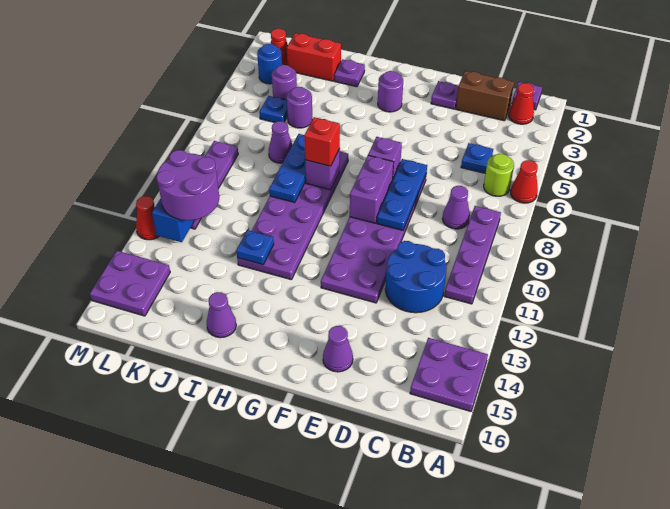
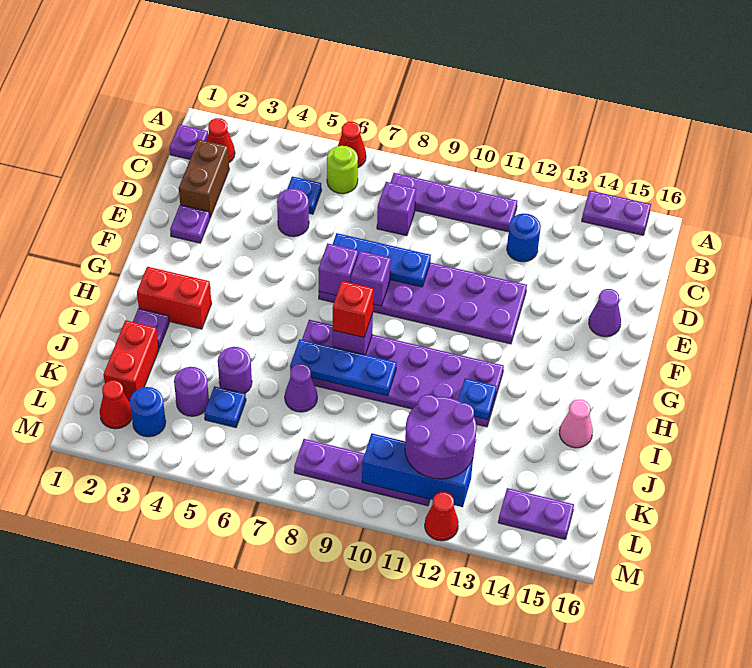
purple 2x2 plate [410,338,488,411] -> purple 1x2 plate [582,190,651,235]
purple 1x1 cone [442,186,470,229] -> purple 1x1 brick [377,182,416,236]
blue 2x2 round brick [385,241,447,313] -> blue 1x1 round brick [507,213,541,262]
purple 1x2 brick [350,155,394,223] -> purple 1x1 brick [351,251,391,306]
purple 1x1 round brick [378,71,403,112] -> purple 1x1 round brick moved to [277,188,309,237]
none -> red 1x2 brick [137,267,212,329]
purple 1x1 cone [207,292,236,338] -> pink 1x1 cone [559,400,593,448]
purple 2x2 plate [90,251,170,316] -> purple 1x2 plate [498,488,574,539]

